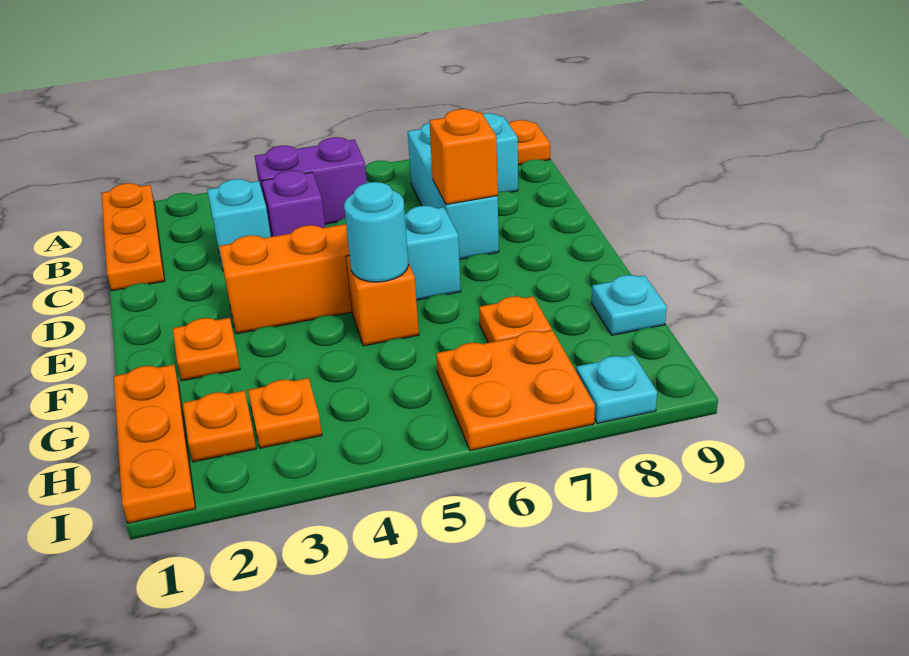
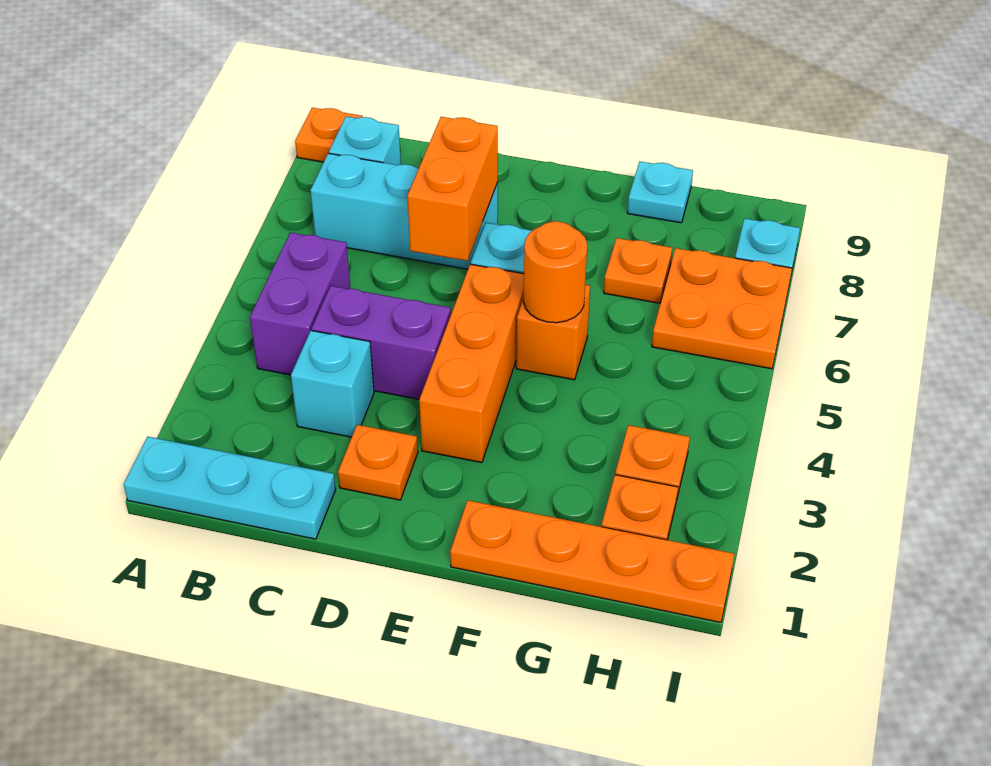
orange 1x3 plate [101,183,165,291] -> cyan 1x3 plate [124,437,336,539]
purple 1x1 brick [262,170,325,237] -> purple 1x2 brick [312,286,451,399]
orange 1x1 brick [429,109,498,205] -> orange 1x2 brick [407,117,498,261]
orange 1x1 plate [173,318,240,381] -> orange 1x1 plate moved to [338,425,418,500]
cyan 1x1 round brick [344,182,409,282] -> orange 1x1 round brick [523,221,587,323]
orange 1x3 plate [114,365,196,523] -> orange 1x4 plate [450,500,734,623]

